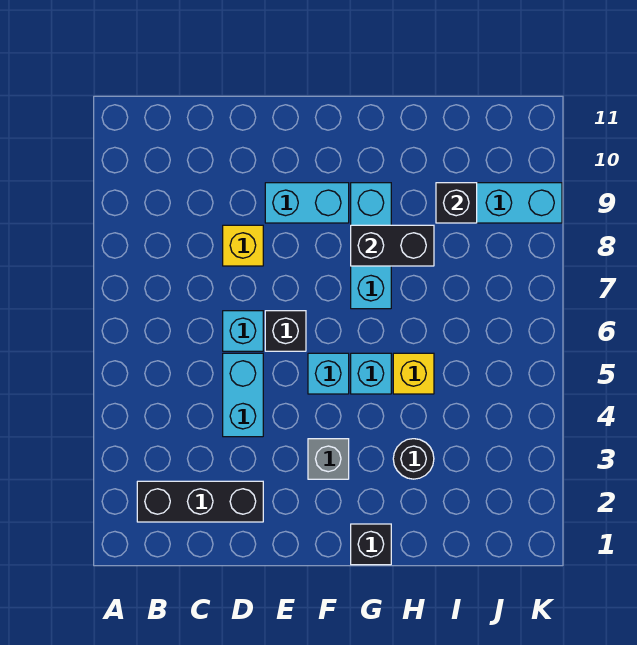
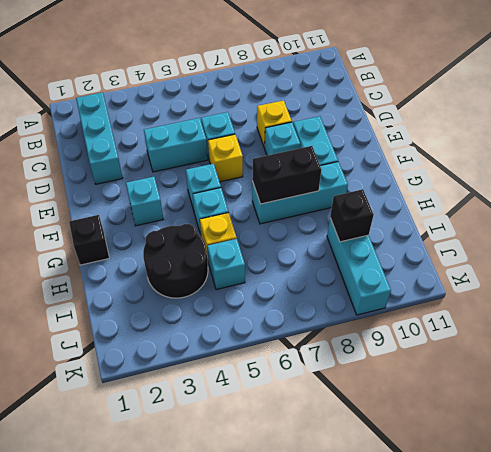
black 1x3 brick [137,481,263,522] -> cyan 1x3 brick [76,92,123,184]
black 1x1 brick [265,311,306,351] -> yellow 1x1 brick [208,134,243,182]
none -> cyan 1x1 brick [265,122,300,155]
grey 1x1 brick [308,439,349,479] -> cyan 1x1 brick [126,177,163,226]
black 1x2 brick [351,225,434,266] -> black 1x2 brick turned to [252,146,321,204]
black 1x1 round brick [393,439,434,479] -> black 2x2 round brick [143,224,208,298]
none -> cyan 1x1 brick [207,239,245,290]

